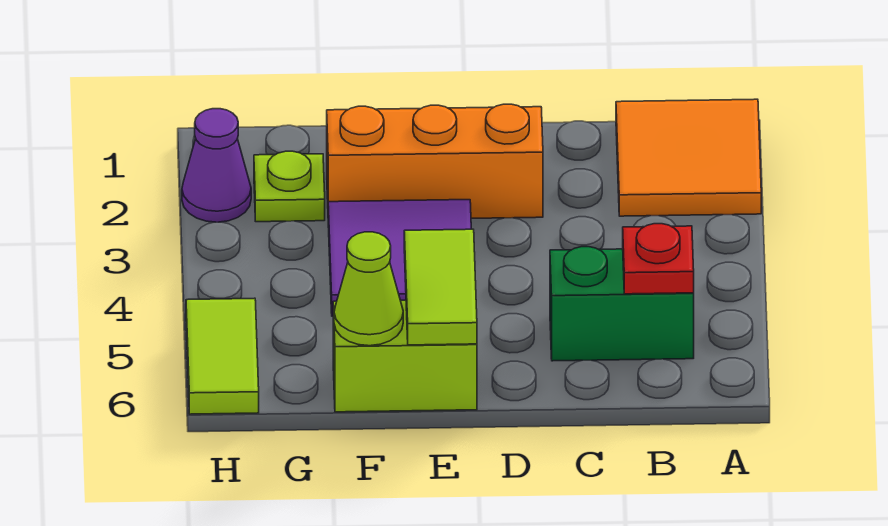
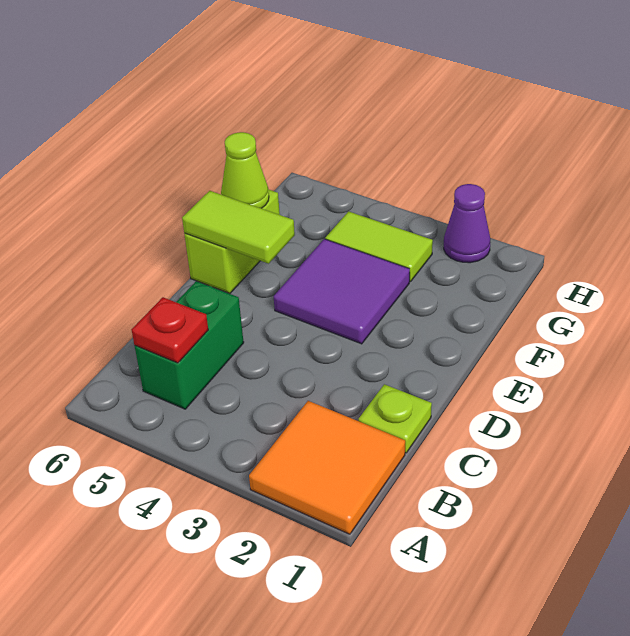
orange 1x3 brick [327,104,543,218] -> none
lime 1x1 plate [254,151,325,222] -> lime 1x1 plate moved to [358,384,432,453]
lime 1x2 tile [186,298,259,414] -> lime 1x2 tile moved to [325,211,433,282]

